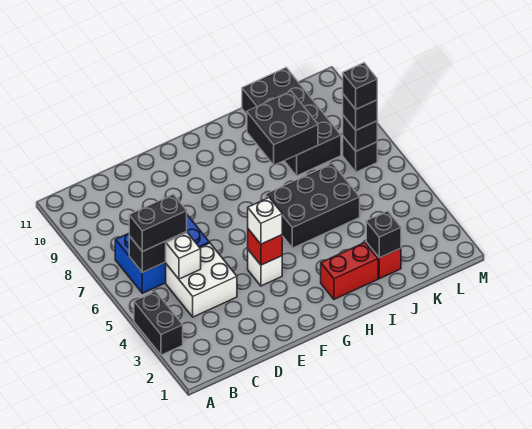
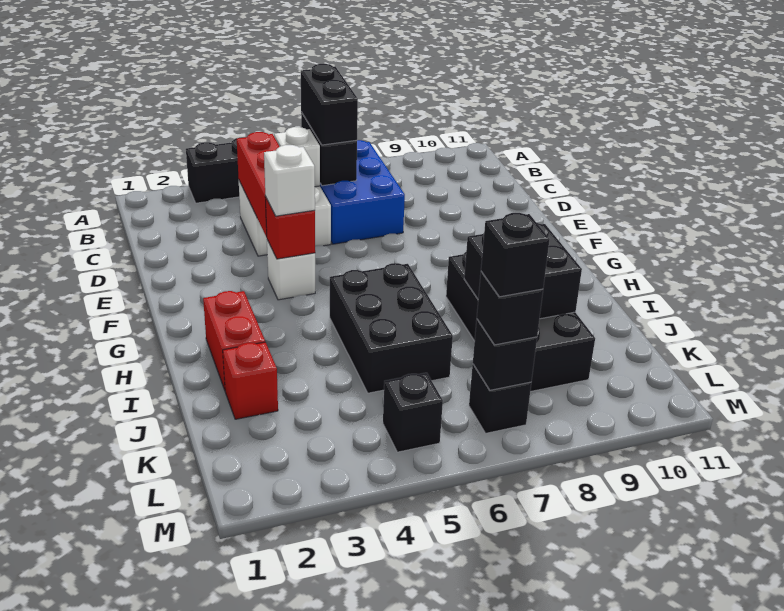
none -> red 1x3 brick [237,132,280,237]
black 1x1 brick [366,211,401,258] -> black 1x1 brick moved to [383,373,443,452]
black 2x4 brick [242,68,341,176] -> black 2x4 brick turned to [446,252,595,392]

